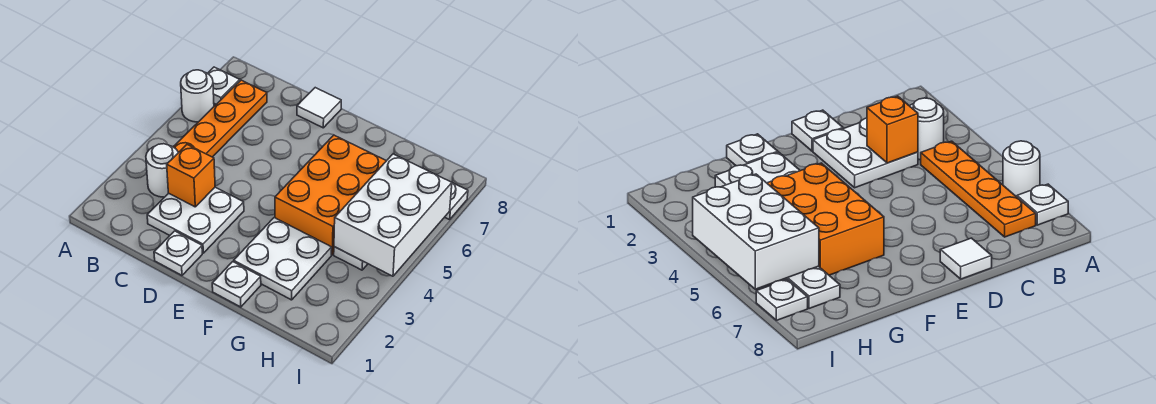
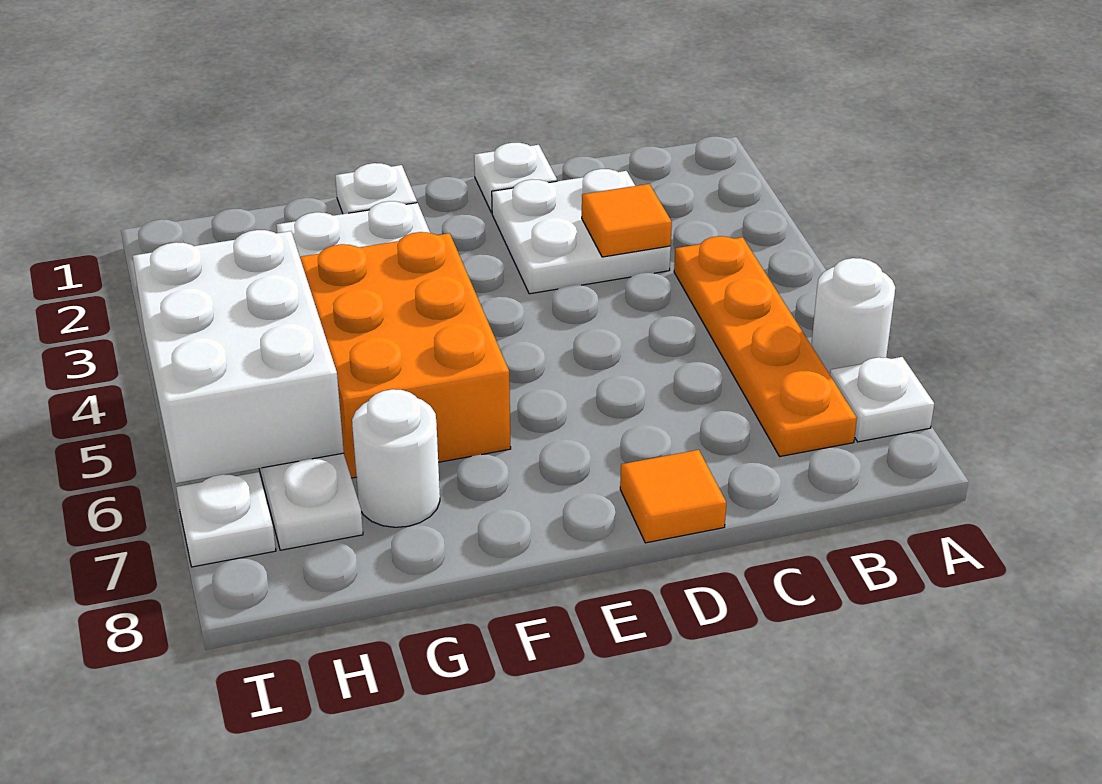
white 1x1 round brick [146,144,179,197] -> white 1x1 round brick moved to [352,389,440,527]
orange 1x1 brick [167,145,215,207] -> orange 1x1 tile [582,184,672,257]
white 1x1 tile [297,88,341,128] -> orange 1x1 tile [620,450,726,543]

